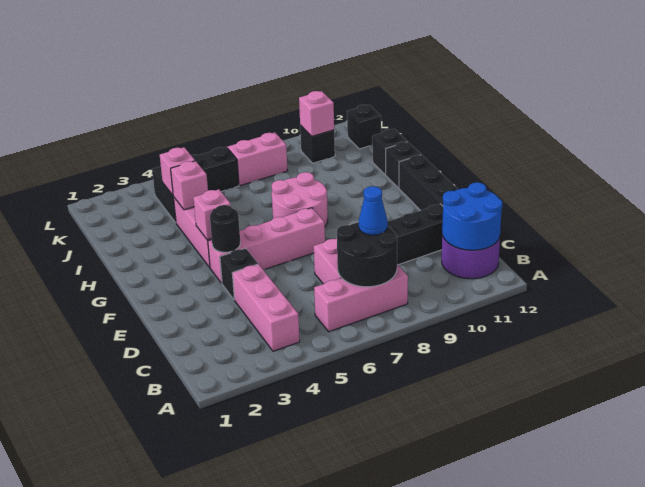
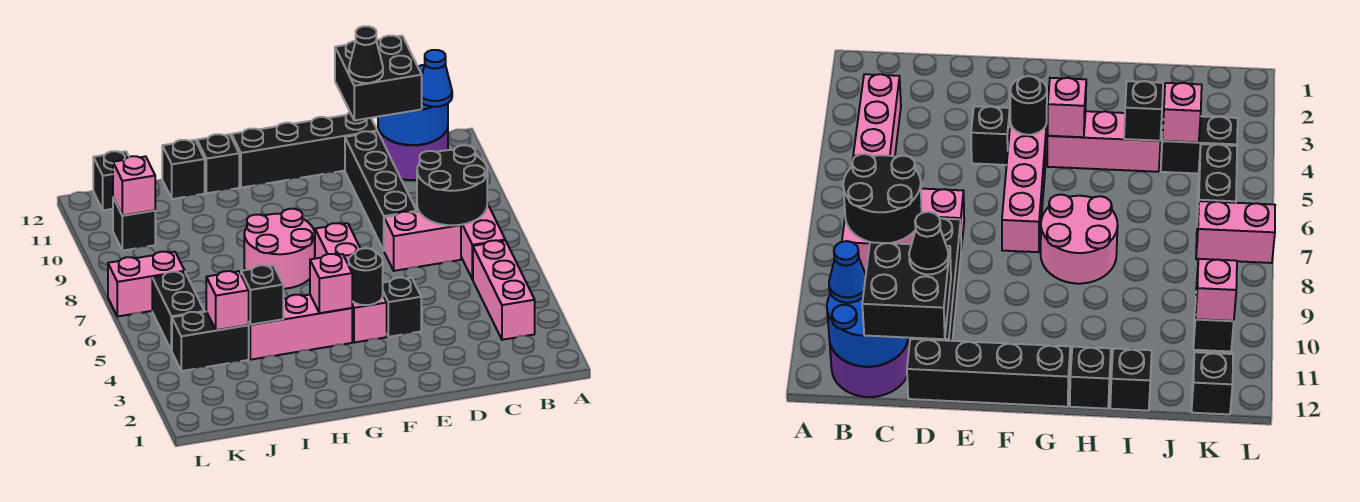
pink 1x3 brick [232,264,300,351] -> pink 1x3 brick turned to [473,240,535,340]
blue 1x1 cone [359,186,388,235] -> blue 1x1 cone moved to [422,50,452,107]
none -> black 2x2 brick [335,36,422,120]
none -> black 1x1 cone [349,26,383,83]
pink 1x1 brick [171,161,208,210] -> black 1x1 brick [241,265,283,325]
pink 1x2 brick [228,133,288,186] -> pink 1x2 brick turned to [108,252,185,317]

